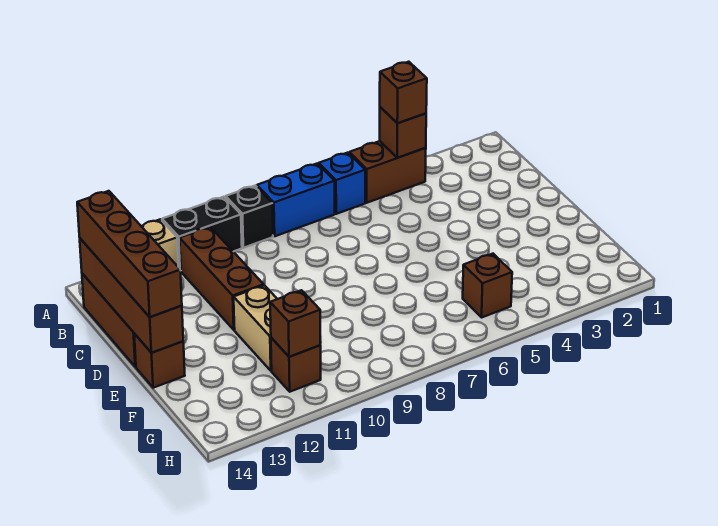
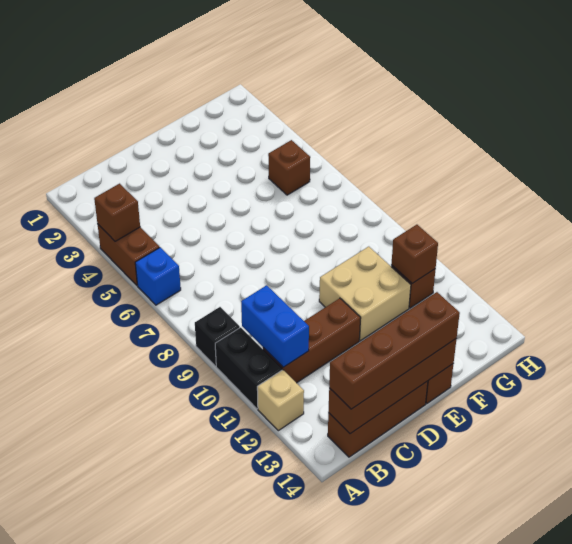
brown 1x1 brick [380,62,427,123] -> none
blue 1x2 brick [257,164,335,236] -> blue 1x2 brick moved to [241,285,309,367]
tan 1x2 brick [234,285,277,371] -> tan 2x2 brick [319,247,411,341]

